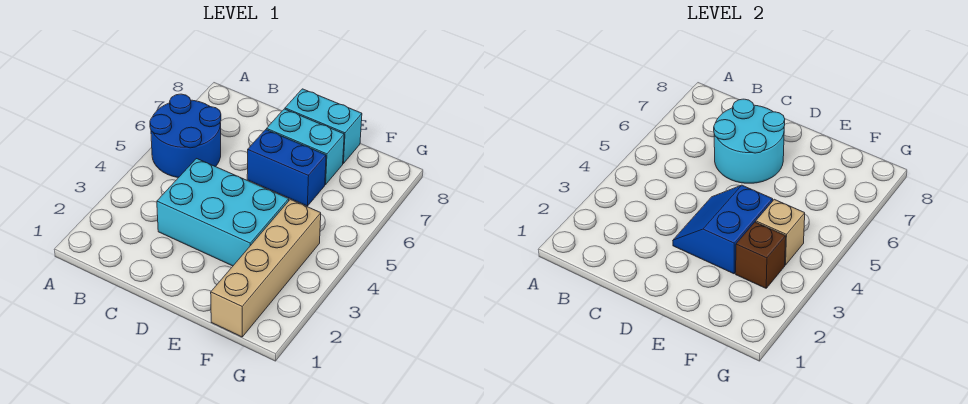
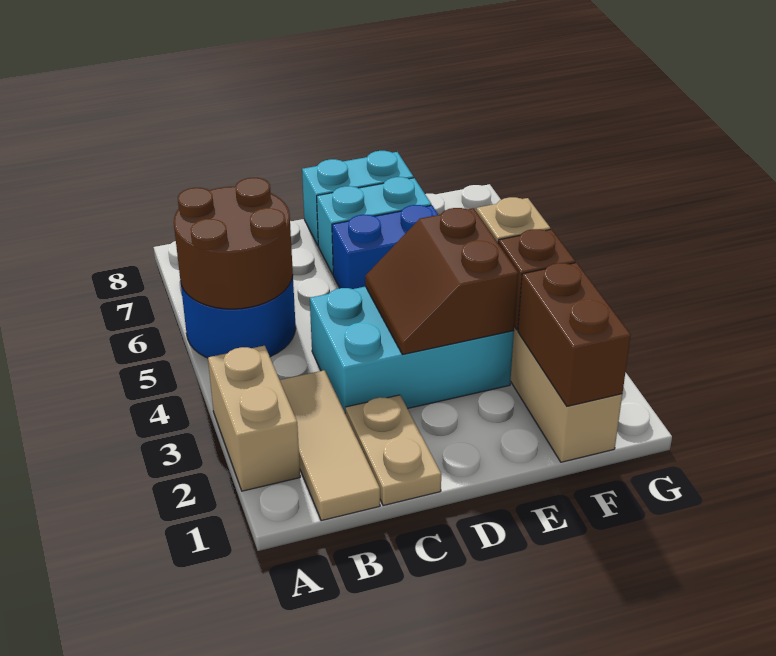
none -> tan 1x2 brick [208,346,300,491]
none -> brown 2x2 round brick [174,178,293,309]
none -> tan 1x3 tile [280,370,380,521]
none -> tan 1x2 plate [345,395,441,506]
cyan 2x2 round brick [714,99,785,183] -> none
blue 2x2 slope [673,185,773,274] -> brown 2x2 slope [365,208,518,354]
none -> brown 1x2 brick [518,263,631,406]

